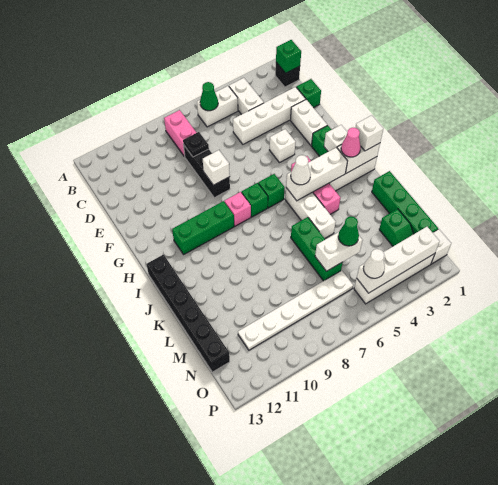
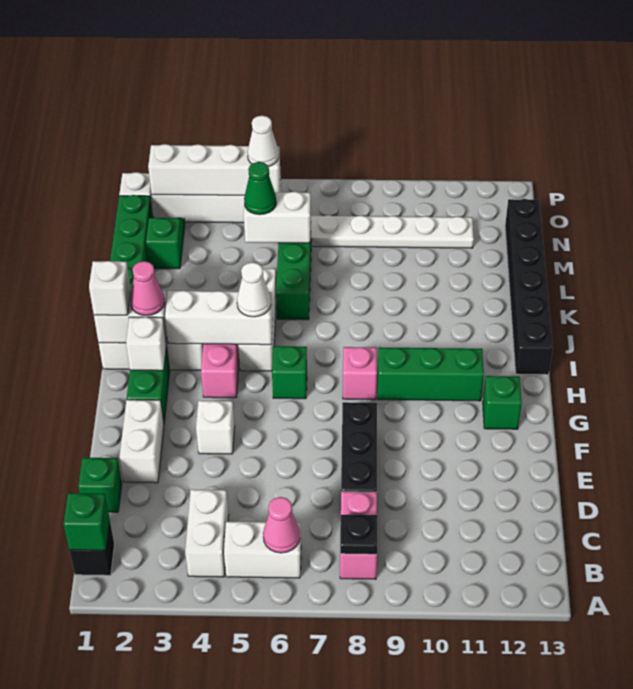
green 1x1 cone [200,82,218,111] -> pink 1x1 cone [263,497,300,553]
white 1x4 brick [233,87,306,144] -> none
black 1x1 plate [183,132,209,157] -> black 1x1 plate moved to [340,515,377,554]
white 1x1 brick [203,150,230,185] -> none
green 1x1 brick [242,183,268,217] -> green 1x1 brick moved to [483,376,522,429]

